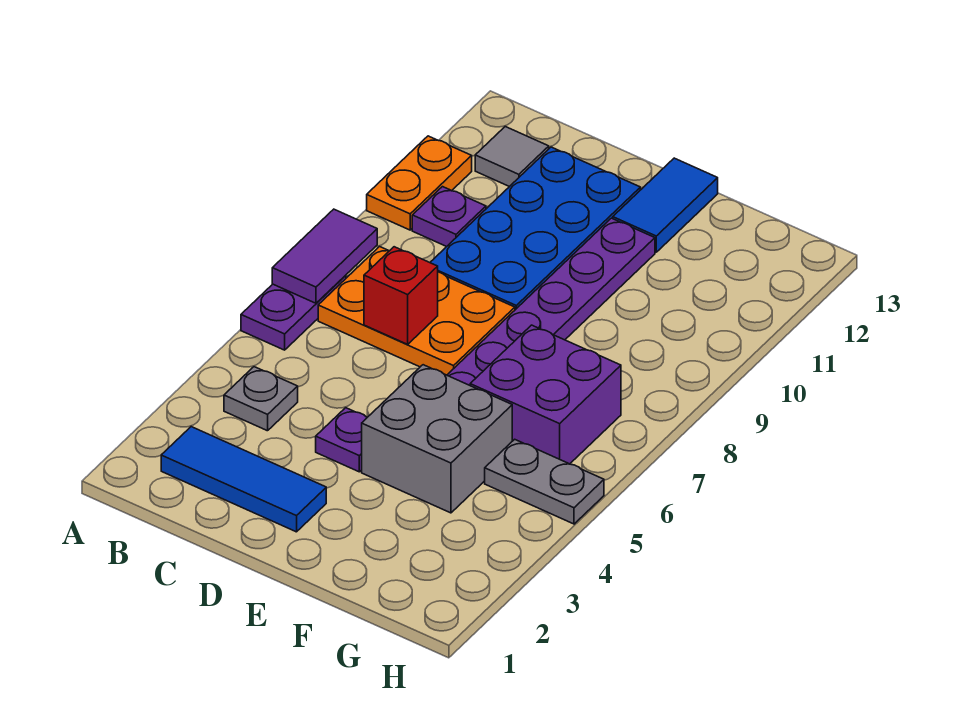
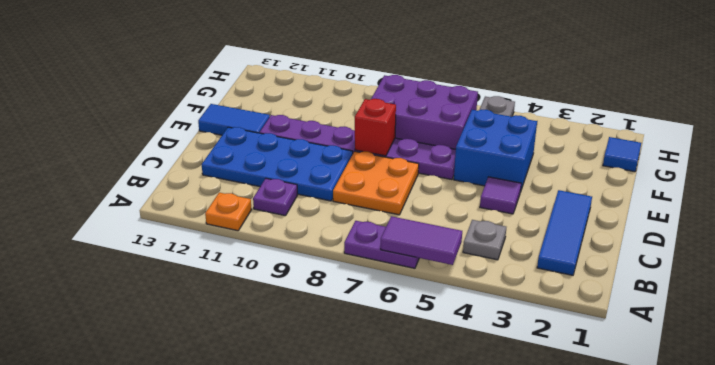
purple 1x2 tile [272,209,377,303] -> purple 1x2 tile moved to [381,216,462,265]
orange 1x2 plate [367,136,472,230] -> orange 1x1 plate [205,193,252,231]
orange 2x3 plate [318,247,515,375] -> orange 2x2 plate [333,151,419,215]
grey 1x1 tile [475,127,549,187] -> none
red 1x1 brick [364,247,438,344] -> red 1x1 brick moved to [354,99,396,156]
purple 1x1 plate [316,408,367,472] -> purple 1x1 tile [480,177,521,214]
grey 2x2 brick [362,365,512,513] -> blue 2x2 brick [454,110,537,192]
purple 2x2 brick [470,325,621,464] -> purple 2x3 brick [371,75,478,149]
none -> blue 1x1 tile [603,137,641,172]

